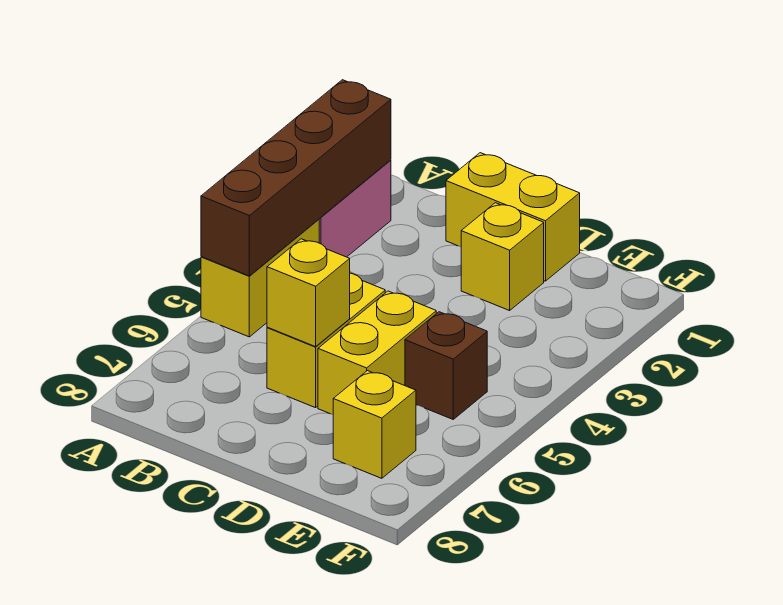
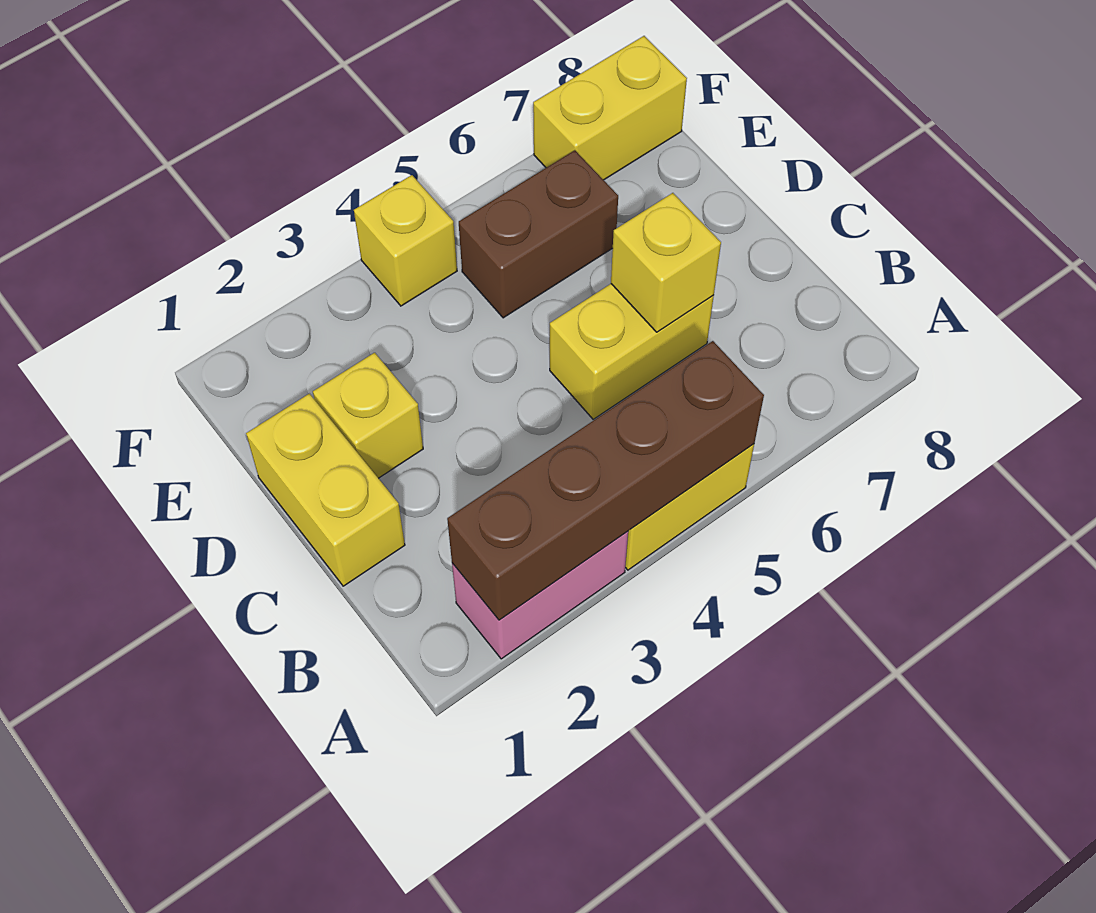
yellow 1x2 brick [318,291,436,415] -> yellow 1x2 brick moved to [533,36,687,180]
brown 1x1 brick [405,312,487,419] -> brown 1x2 brick [459,150,618,318]
yellow 1x1 brick [333,371,416,478] -> yellow 1x1 brick moved to [354,175,457,306]

